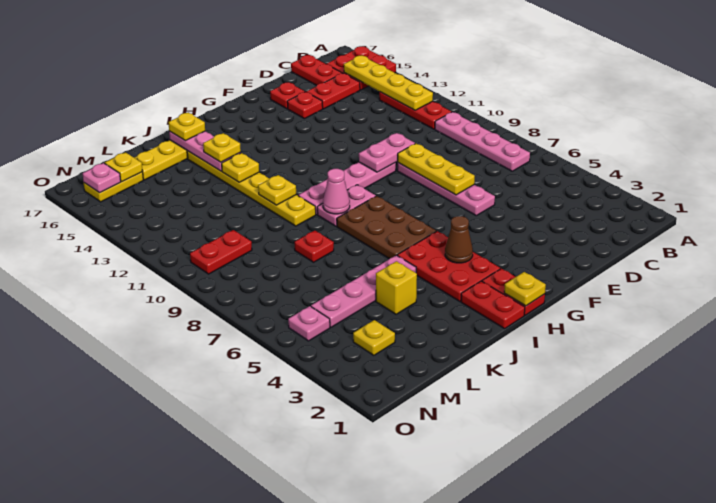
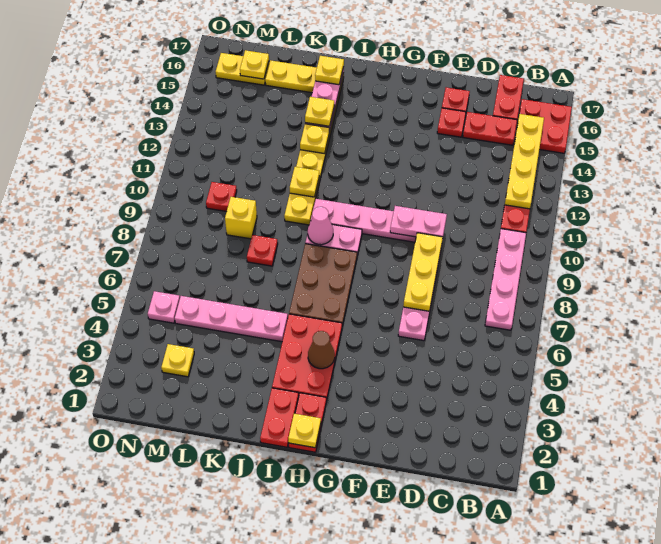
yellow 1x1 brick [376,261,417,314] -> yellow 1x1 brick moved to [225,197,257,239]
red 1x2 plate [190,230,252,274] -> red 1x1 plate [206,182,237,212]
pink 1x1 plate [83,163,121,193] -> none

